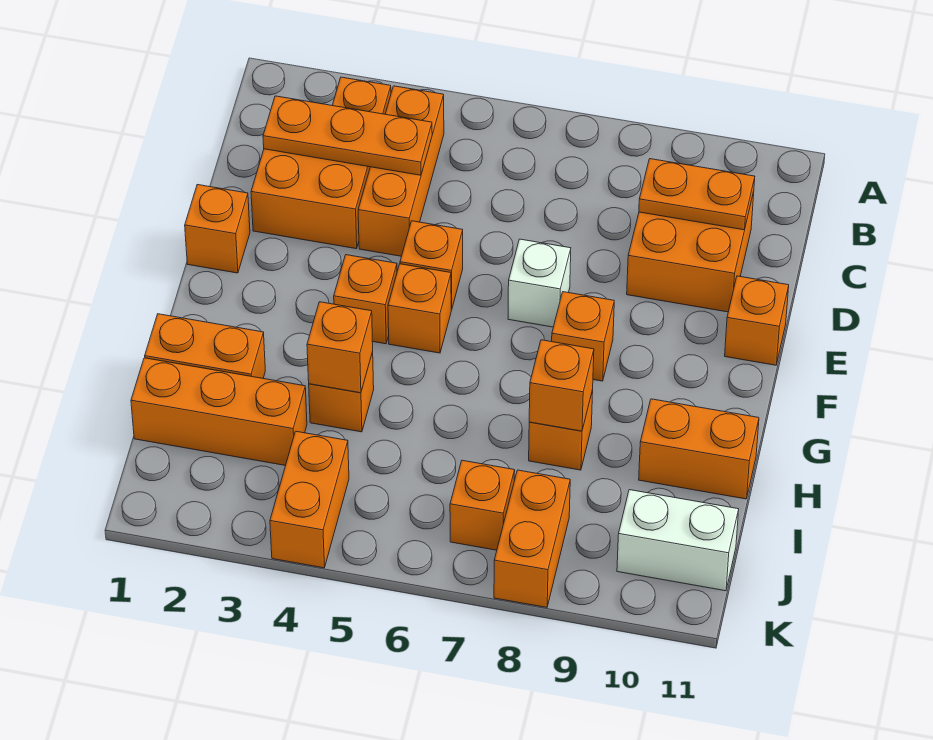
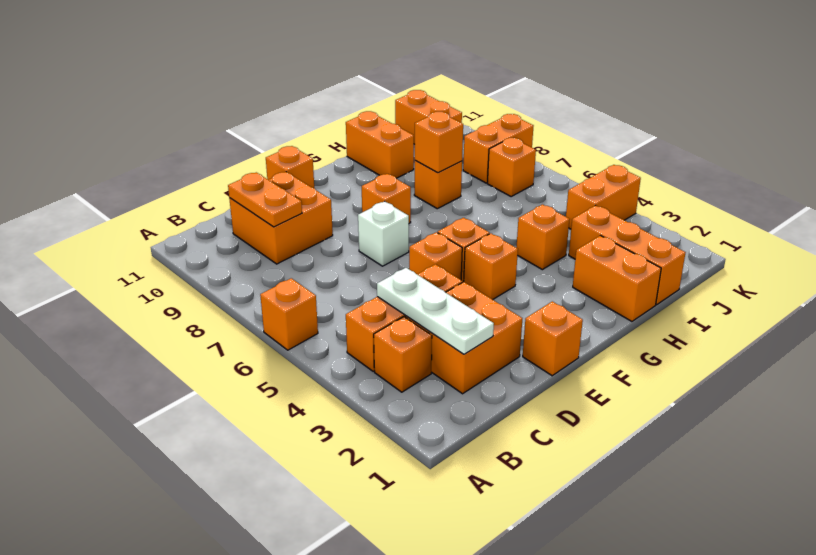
orange 1x3 plate [263,96,432,175] -> white 1x3 plate [377,268,494,354]
orange 1x1 brick [307,302,373,393] -> orange 1x1 brick moved to [260,278,318,350]
white 1x2 brick [617,490,739,591] -> orange 1x2 brick [395,90,462,144]

